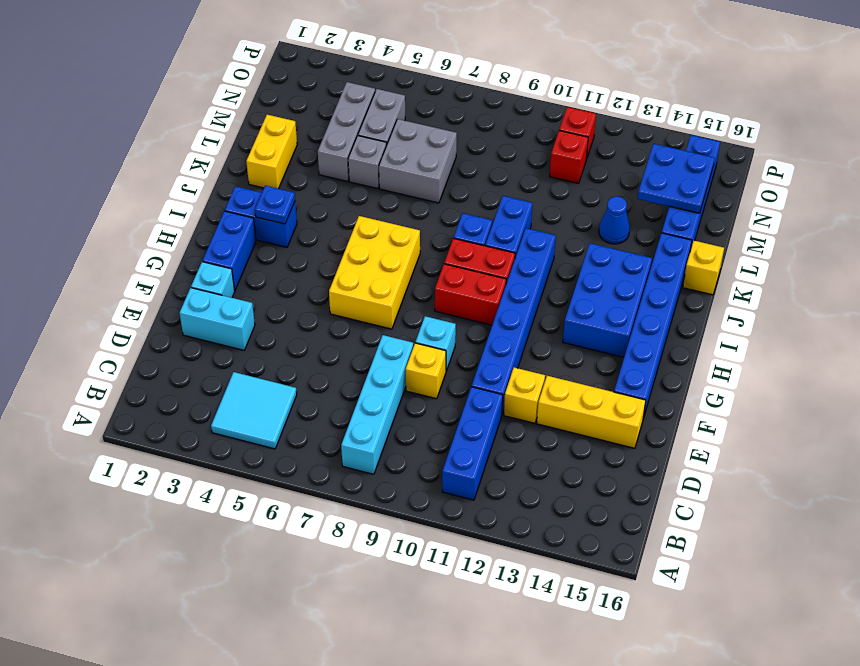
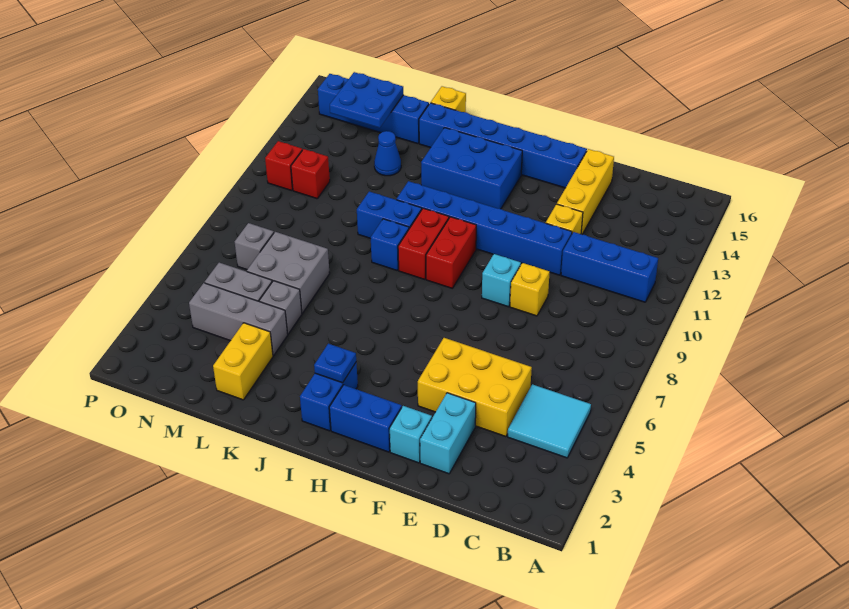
cyan 1x4 brick [341,335,413,474] -> none
yellow 2x3 brick [329,216,420,329] -> yellow 2x3 brick moved to [418,338,532,437]
yellow 1x2 brick [246,115,297,189] -> yellow 1x2 brick turned to [213,323,273,400]
none -> grey 1x1 brick [235,223,274,270]

